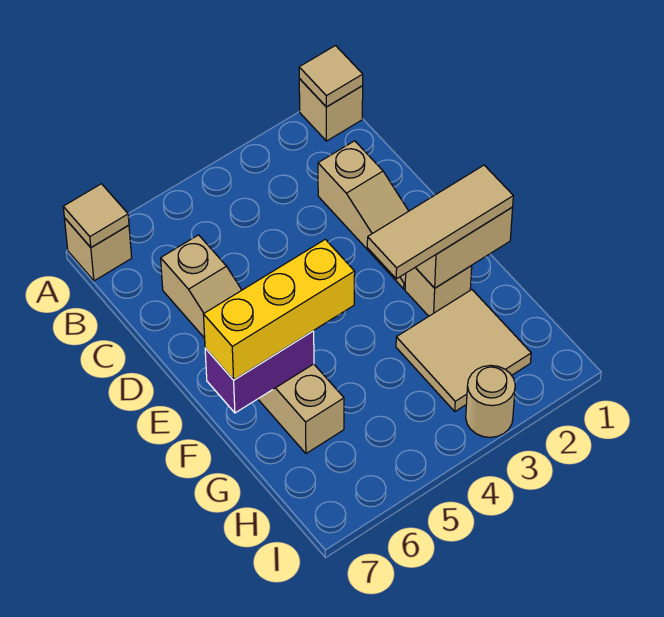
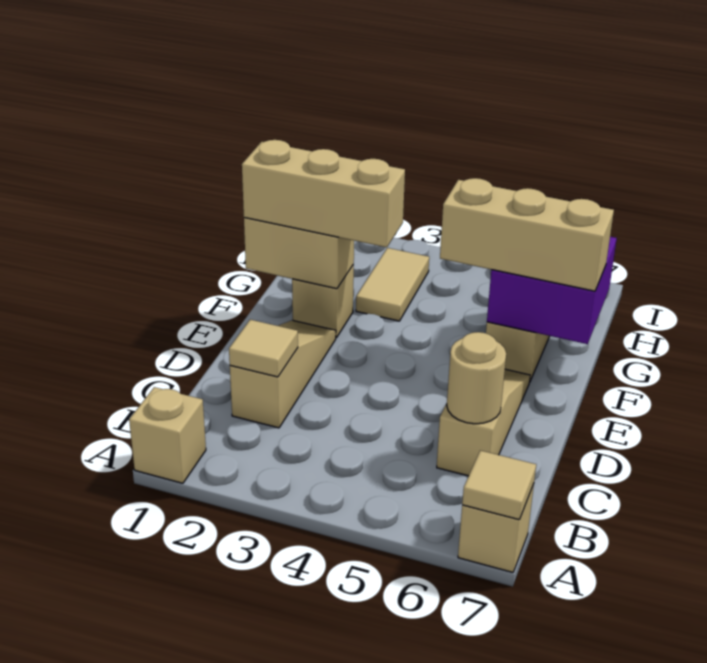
tan 1x1 tile [299,46,363,107] -> tan 1x1 tile moved to [229,320,298,377]
tan 1x3 tile [367,165,513,279] -> tan 1x3 brick [242,140,405,247]
yellow 1x3 brick [203,239,355,380] -> tan 1x3 brick [440,178,614,291]
purple 1x2 brick [205,331,314,413] -> purple 2x2 brick [487,237,617,344]
tan 2x2 tile [396,290,531,411] -> tan 1x2 tile [356,248,429,321]
tan 1x1 round brick [466,365,515,437] -> tan 1x1 round brick moved to [447,332,506,424]

